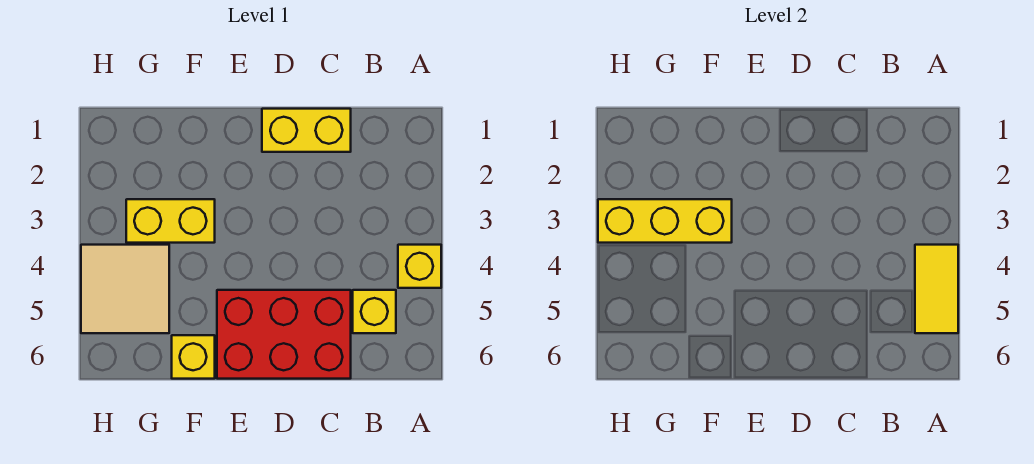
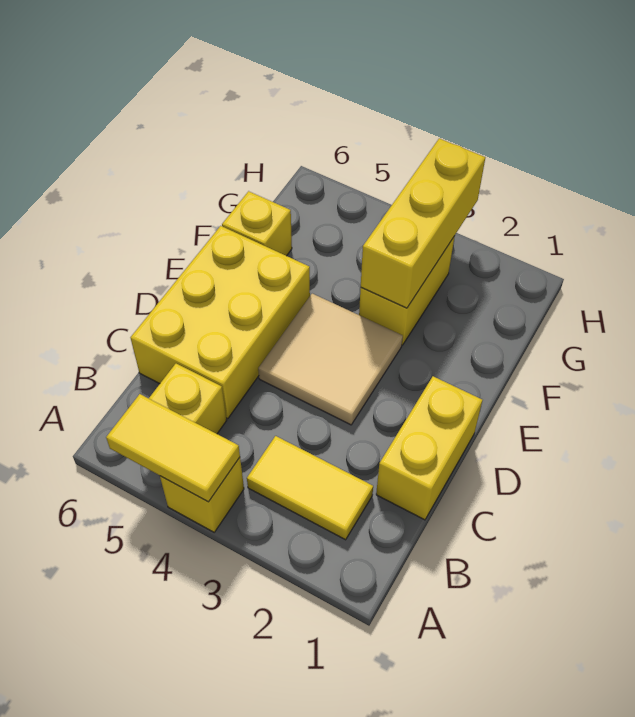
none -> yellow 1x2 tile [247,436,373,540]
red 2x3 brick [217,290,351,379] -> yellow 2x3 brick [131,226,310,419]
tan 2x2 tile [81,245,169,333] -> tan 2x2 tile moved to [258,294,403,425]

